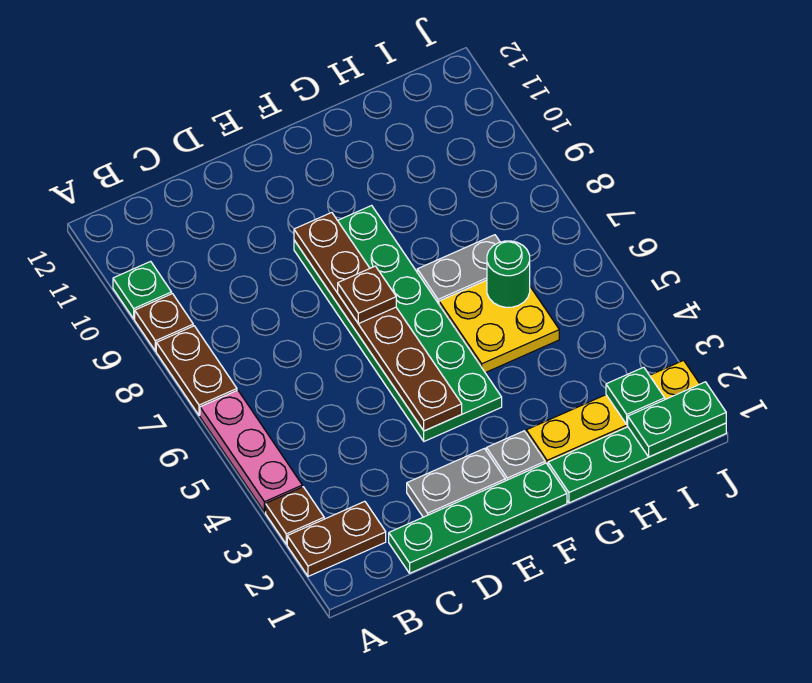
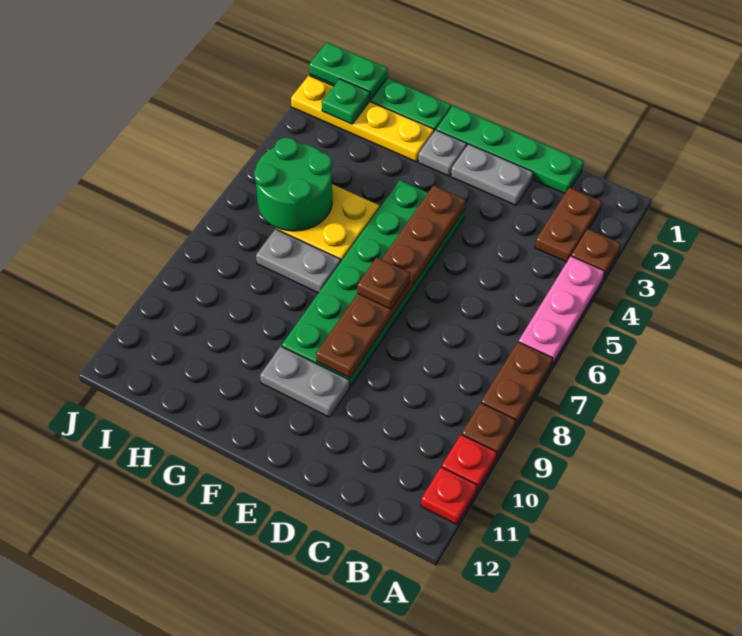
brown 1x2 plate [287,501,386,576] -> brown 1x2 plate turned to [535,187,602,262]
green 1x1 plate [113,261,172,319] -> red 1x1 plate [442,434,497,491]
none -> red 1x1 plate [421,467,477,524]
none -> grey 1x2 plate [260,346,350,417]
green 1x1 round brick [487,241,530,307] -> green 2x2 round brick [254,137,332,231]

